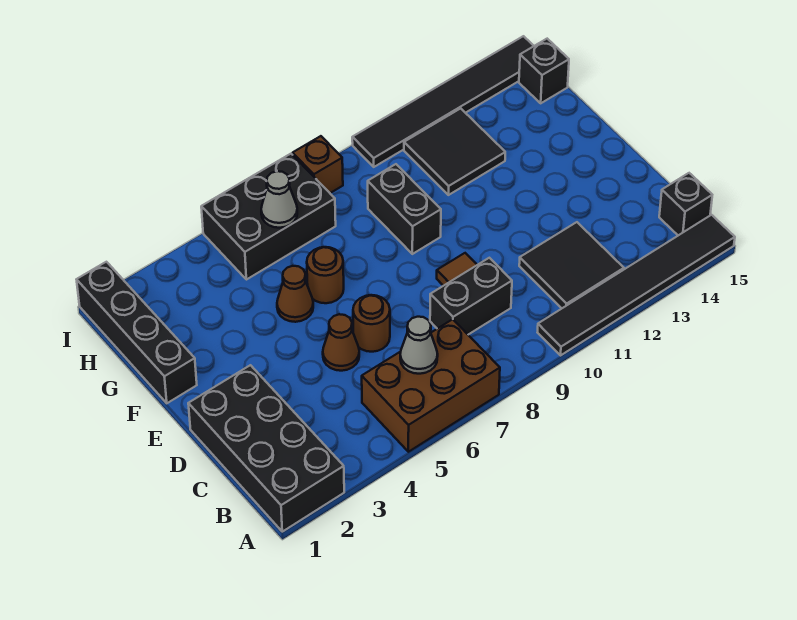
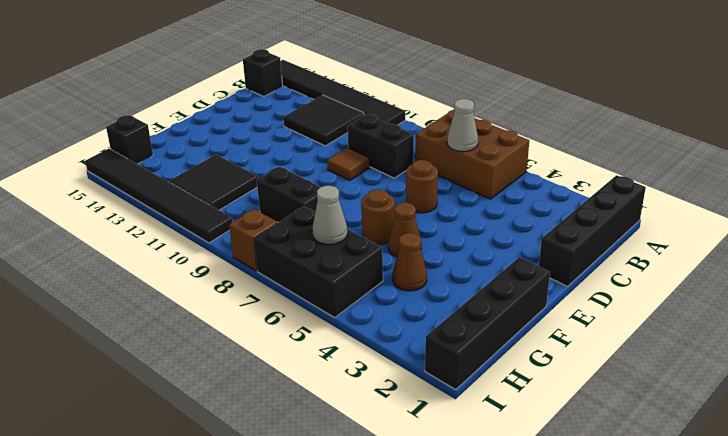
black 2x4 brick [188,365,344,532] -> black 1x4 brick [539,175,646,286]
brown 1x1 cone [323,314,359,371] -> brown 1x1 cone moved to [392,233,427,291]
black 1x2 brick [368,164,441,254] -> black 1x2 brick turned to [257,167,320,222]

